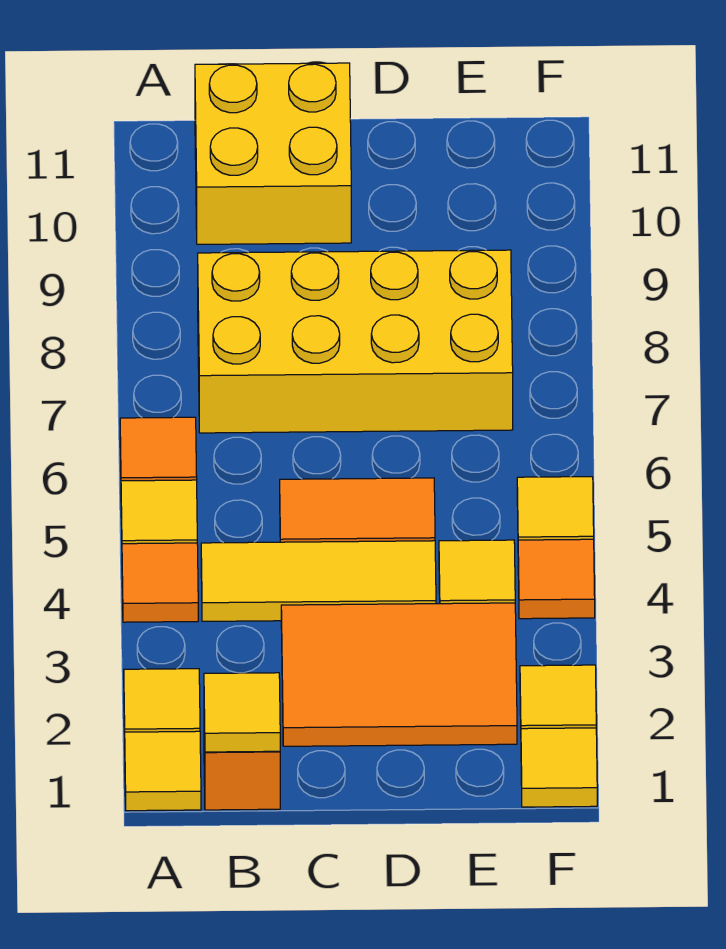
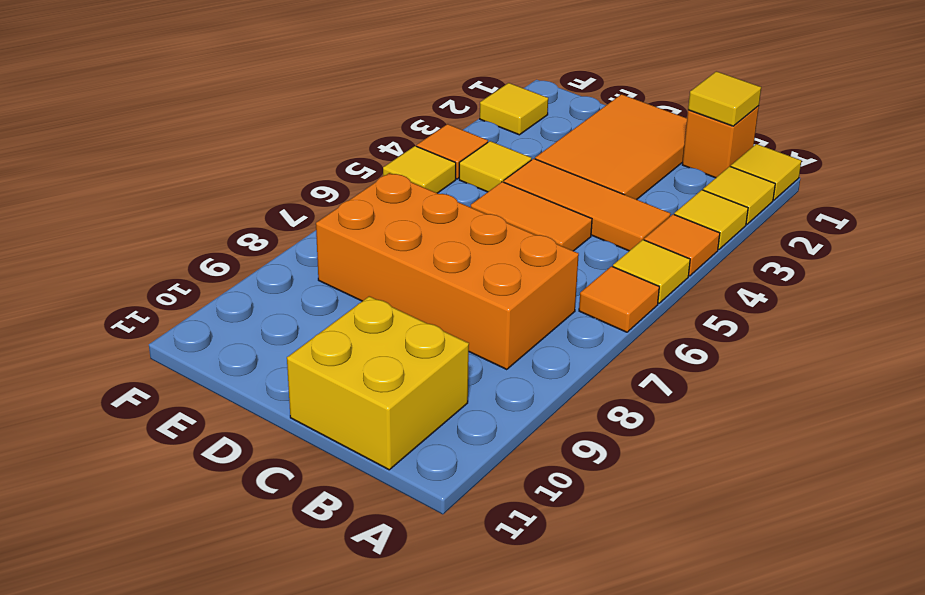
yellow 1x3 tile [201,541,436,621] -> orange 1x3 tile [504,159,671,251]
yellow 2x4 brick [198,250,513,433] -> orange 2x4 brick [316,173,579,370]
orange 2x3 tile [281,603,517,746] -> orange 2x3 tile turned to [535,94,687,200]
yellow 1x1 tile [521,728,597,807] -> yellow 1x1 tile moved to [674,190,748,250]

